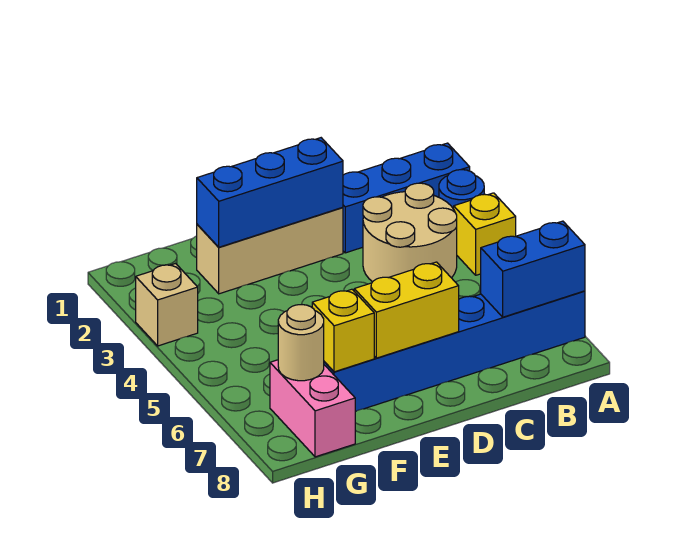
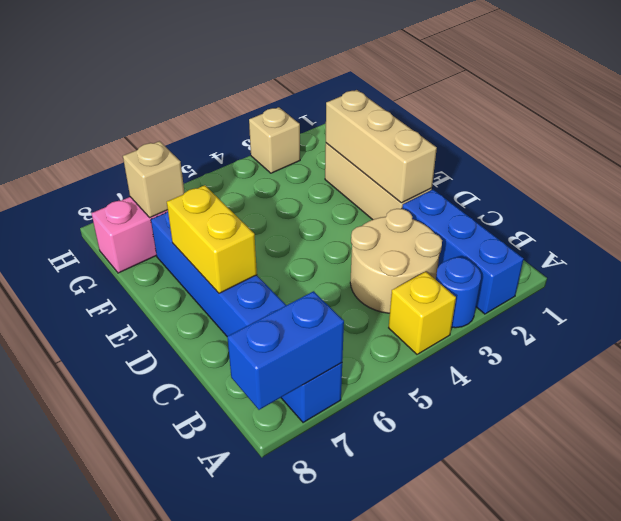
blue 1x2 brick [481,221,585,317] -> blue 1x2 brick turned to [227,291,344,410]
blue 1x3 brick [197,138,343,247] -> tan 1x3 brick [325,90,437,203]
yellow 1x1 brick [312,289,374,372] -> none
tan 1x1 round brick [278,305,324,381] -> tan 1x1 brick [123,141,184,217]

